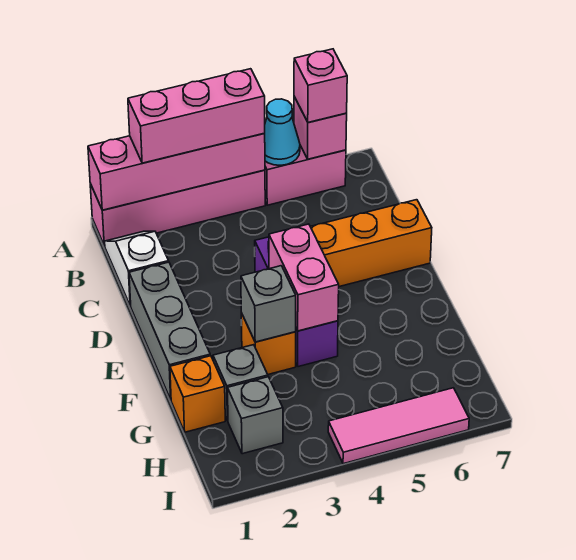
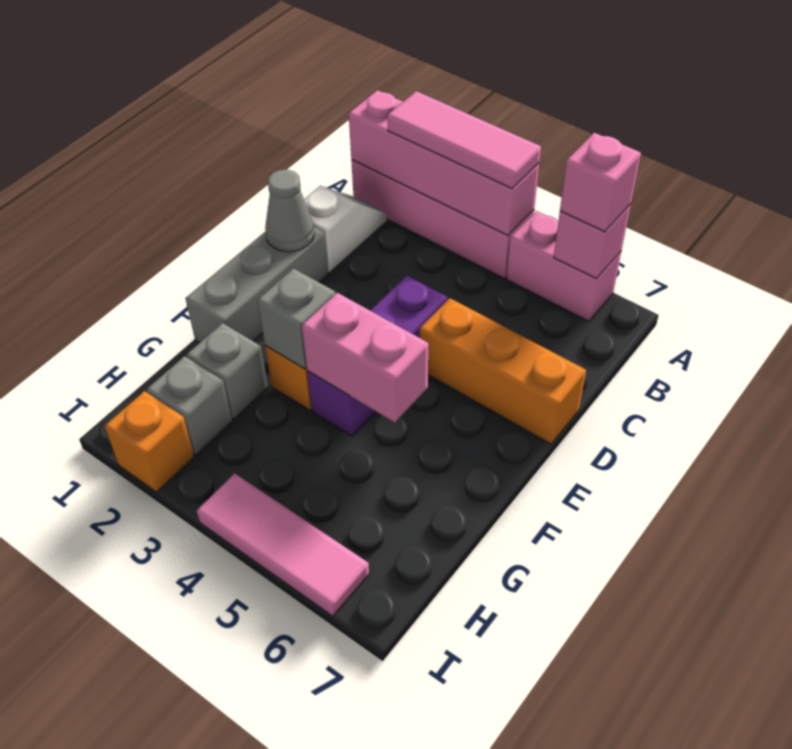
pink 1x3 brick [128,69,265,163] -> pink 1x3 tile [387,91,541,188]
cyan 1x1 cone [264,99,300,165] -> none
none -> grey 1x1 cone [265,170,314,252]
pink 1x2 brick [269,224,339,331] -> pink 1x2 brick turned to [302,293,428,423]
orange 1x1 brick [170,356,225,432] -> orange 1x1 brick moved to [105,391,194,492]

